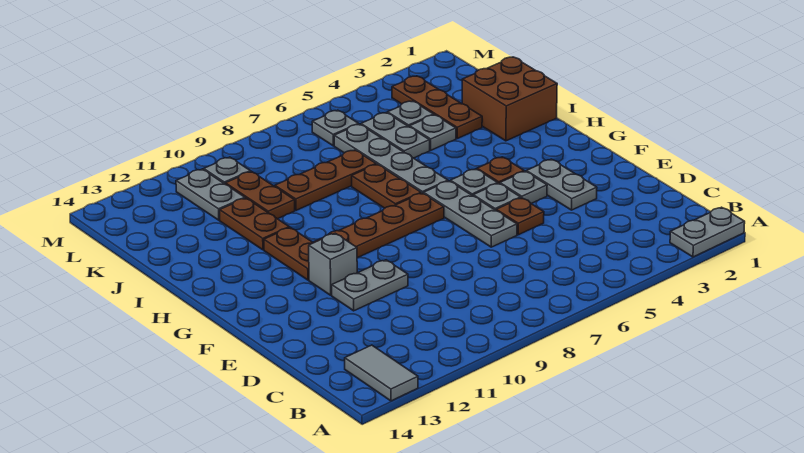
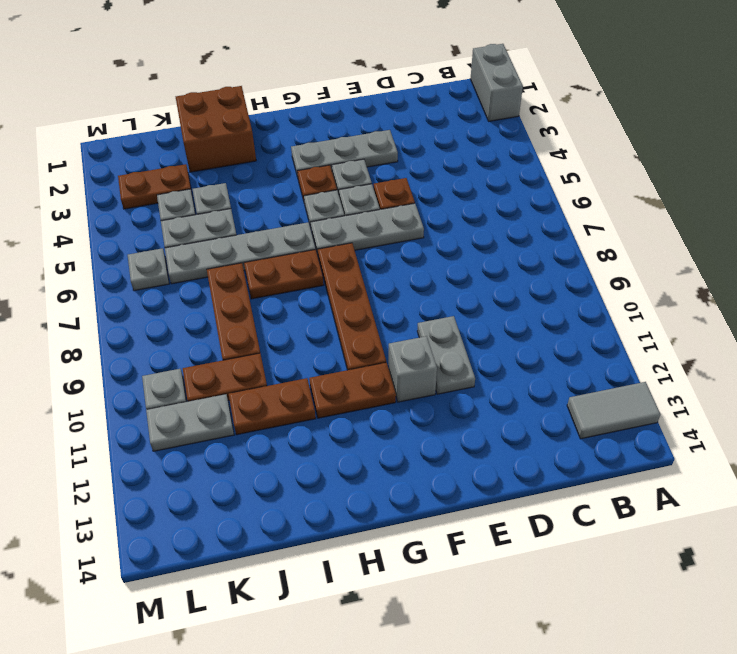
grey 1x2 plate [670,207,745,257] -> grey 1x2 brick [470,44,523,121]
grey 1x2 plate [526,159,597,210] -> grey 1x3 plate [291,130,398,177]
brown 1x3 plate [392,76,482,138] -> brown 1x2 plate [118,164,191,209]

